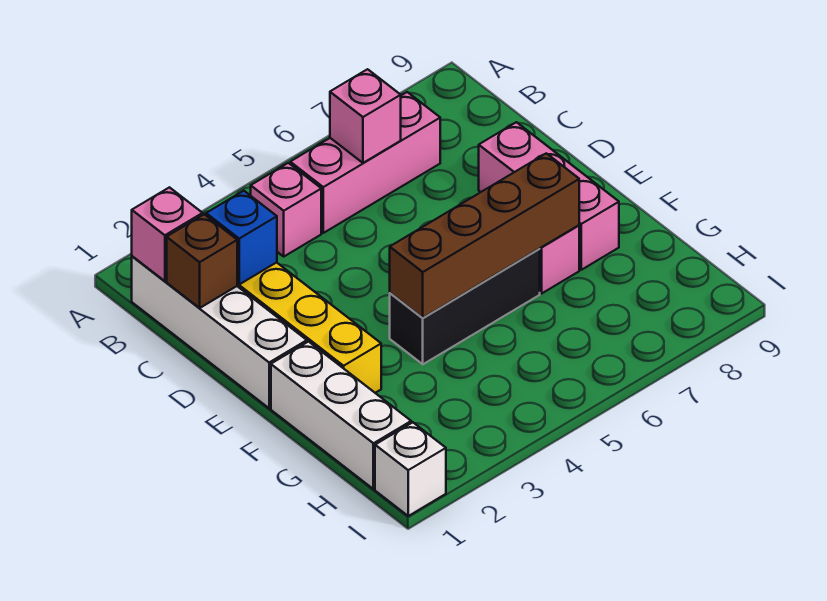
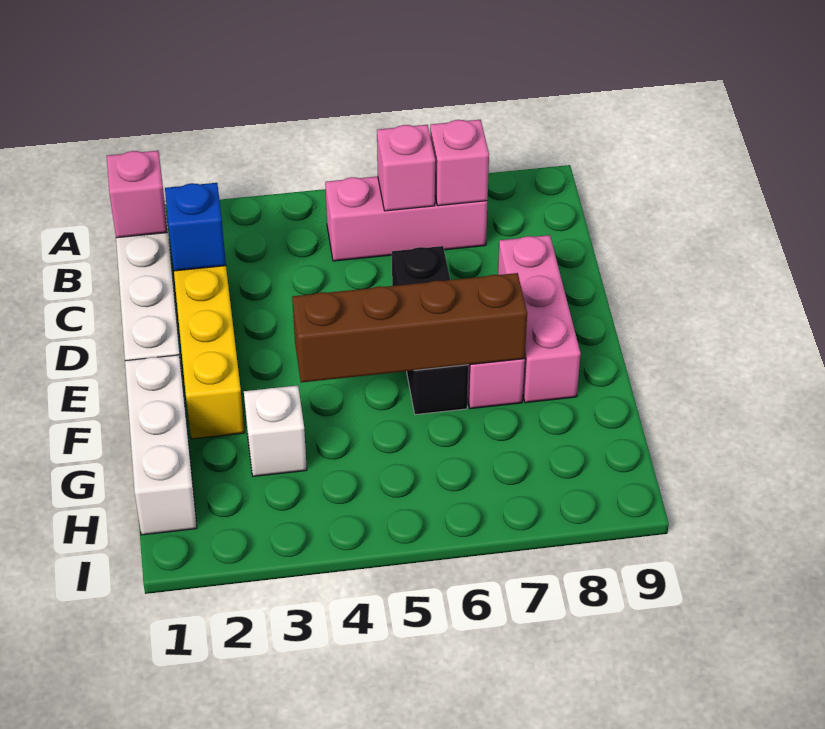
pink 1x1 brick [251,163,321,256] -> pink 1x1 brick moved to [430,120,489,206]
brown 1x1 brick [167,214,237,308] -> none
black 1x3 brick [390,249,540,364] -> black 1x3 brick turned to [392,246,468,415]
white 1x1 brick [375,422,446,516] -> white 1x1 brick moved to [244,386,307,476]

